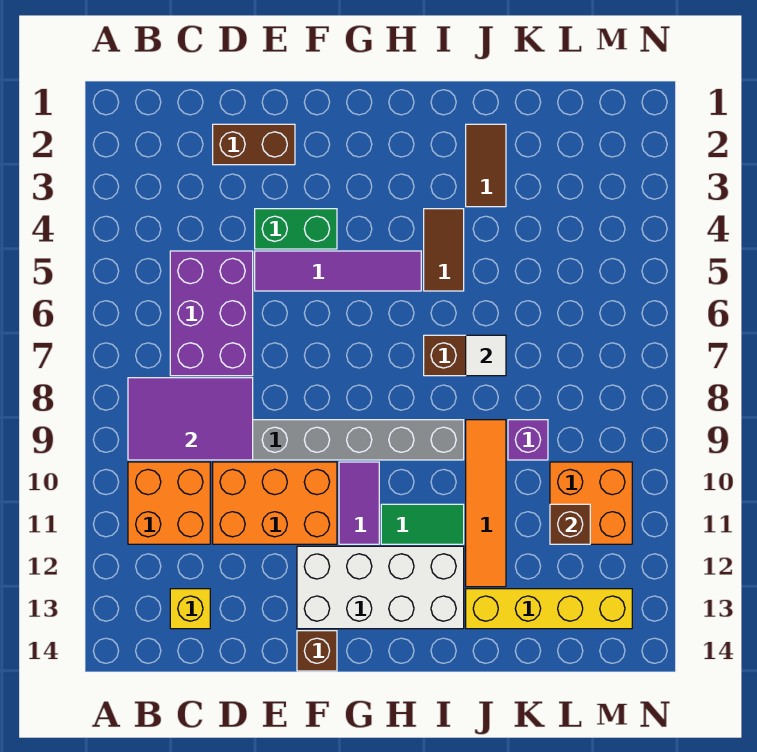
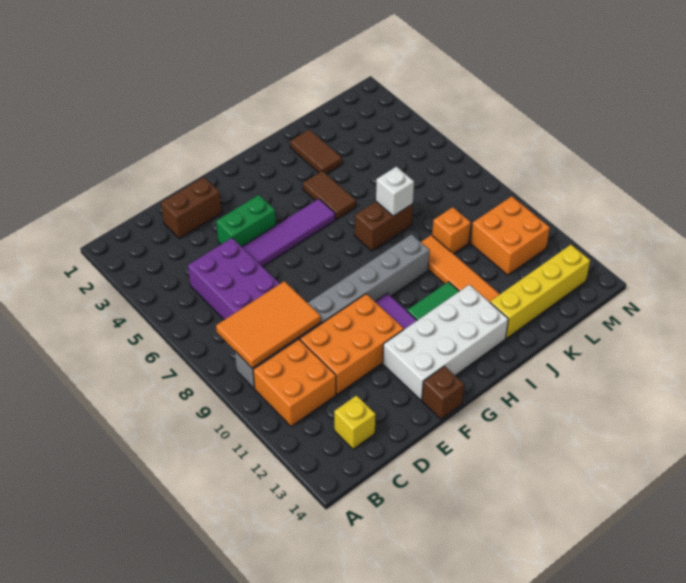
purple 2x3 tile [128,378,253,460] -> orange 2x3 tile [216,281,321,368]
white 1x1 tile [466,335,506,376] -> white 1x1 brick [376,167,414,216]
purple 1x1 brick [508,420,548,460] -> orange 1x1 brick [432,207,471,254]
brown 1x1 brick [550,504,590,544] -> none

